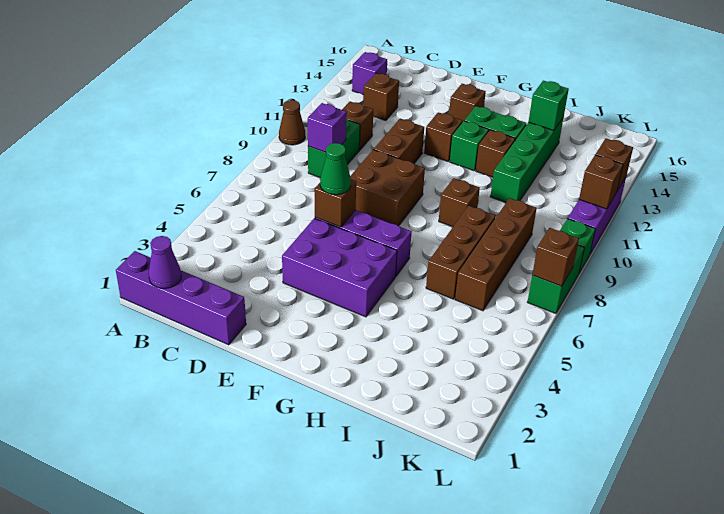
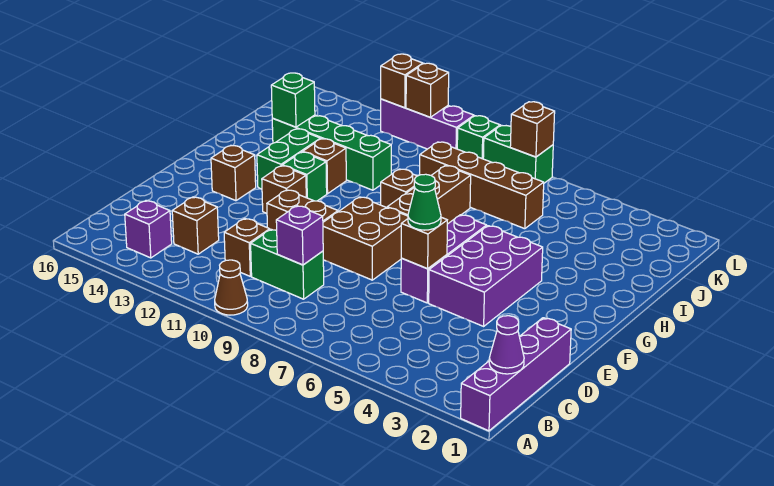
brown 1x3 brick [426,206,496,299] -> brown 1x3 brick turned to [387,166,471,224]

